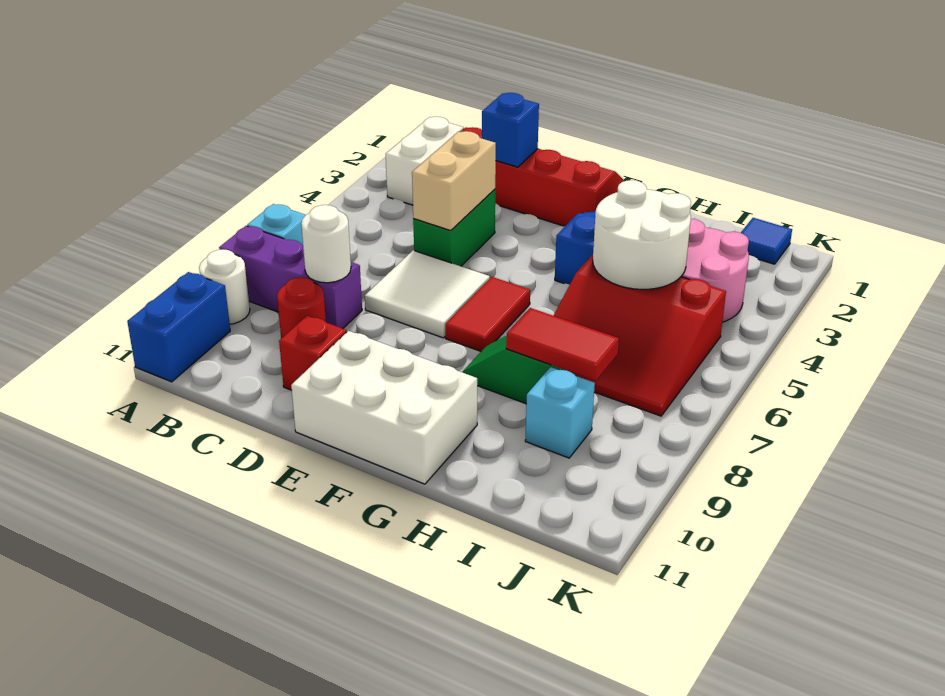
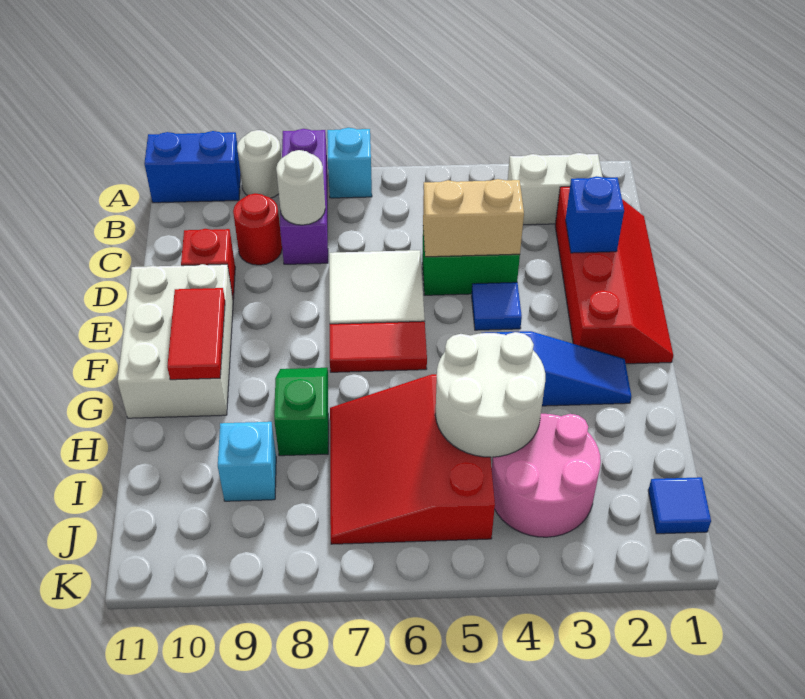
none -> blue 1x1 tile [472,282,522,330]
red 1x2 tile [506,308,619,381] -> red 1x2 tile moved to [167,288,225,380]

